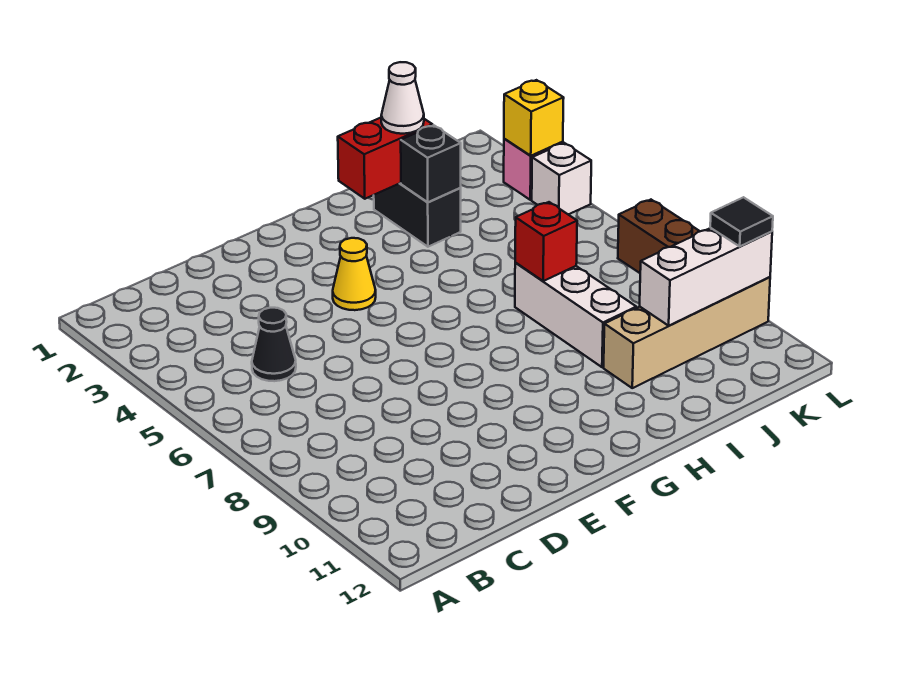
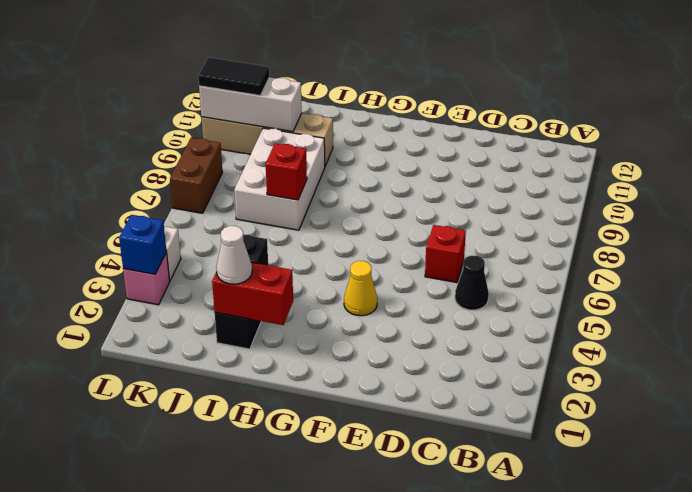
none -> red 1x1 brick [425,225,466,282]
white 1x3 brick [515,263,636,367] -> white 2x3 brick [234,128,325,230]
yellow 1x1 brick [504,80,564,156] -> blue 1x1 brick [119,215,167,274]
black 1x1 tile [710,197,773,246] -> black 1x2 tile [198,57,269,96]

